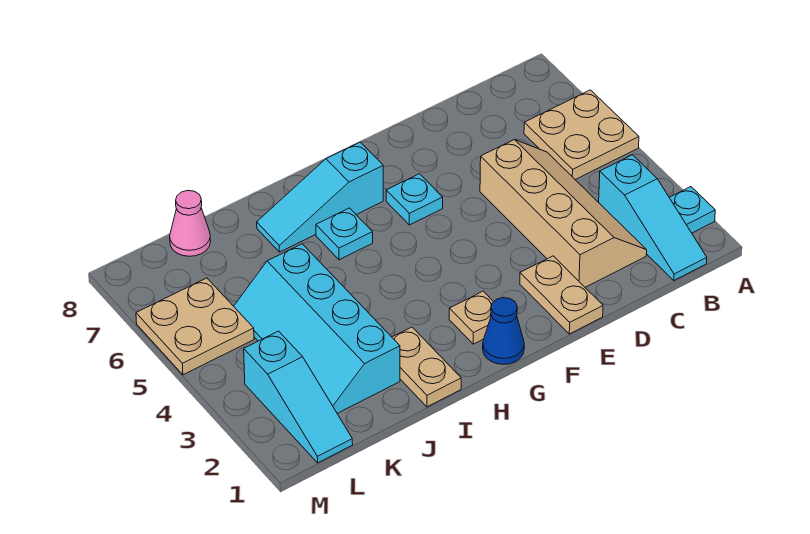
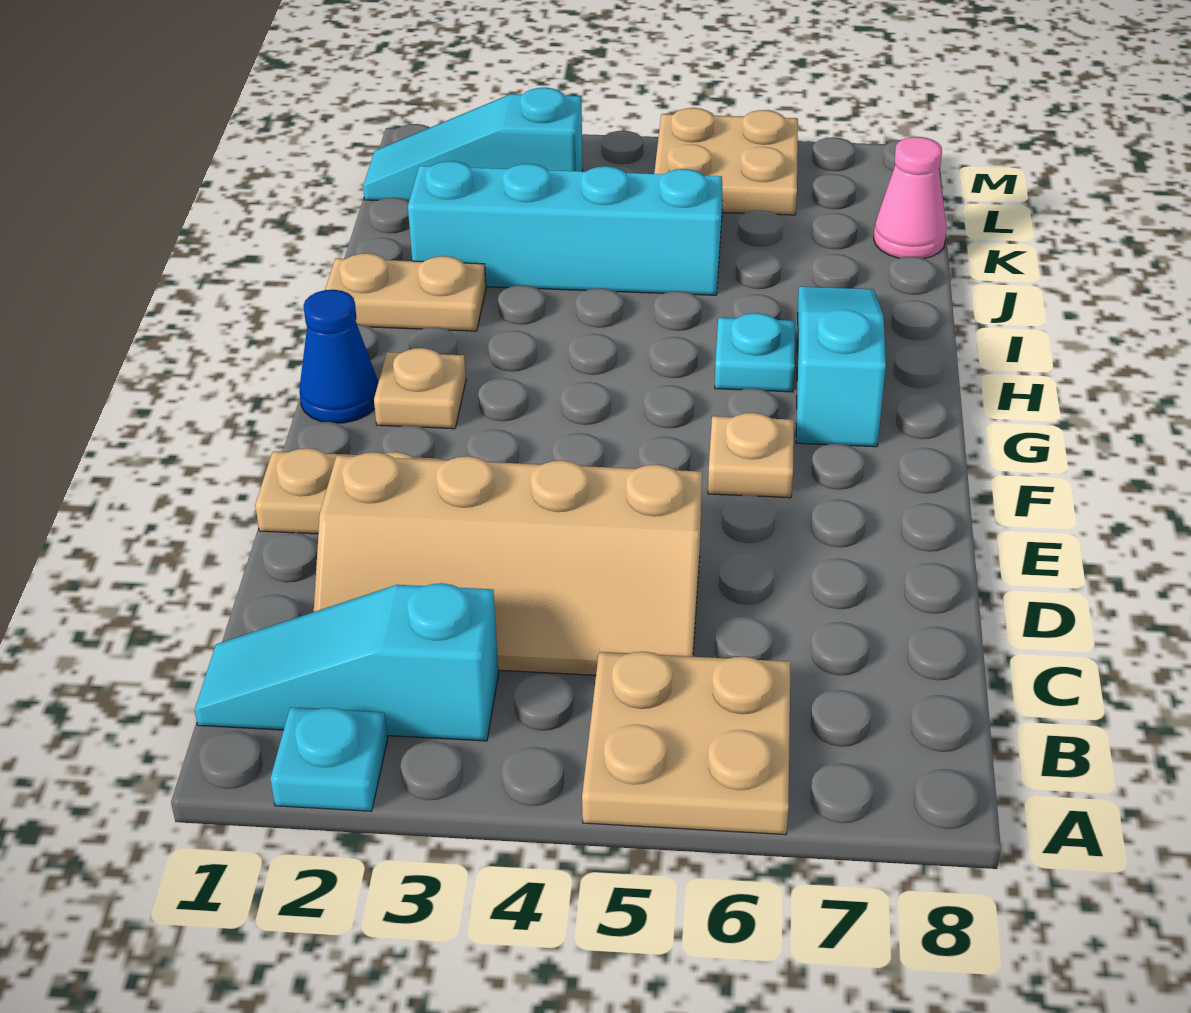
cyan 1x1 plate [386,174,443,225] -> tan 1x1 plate [708,413,794,498]

